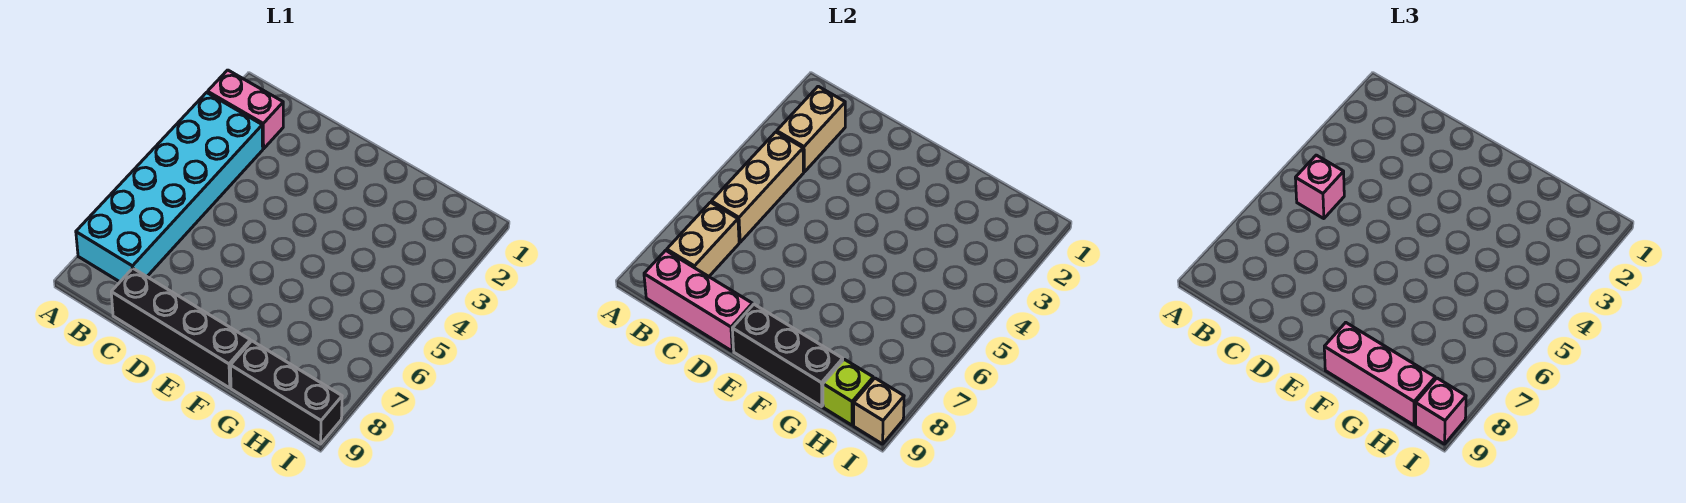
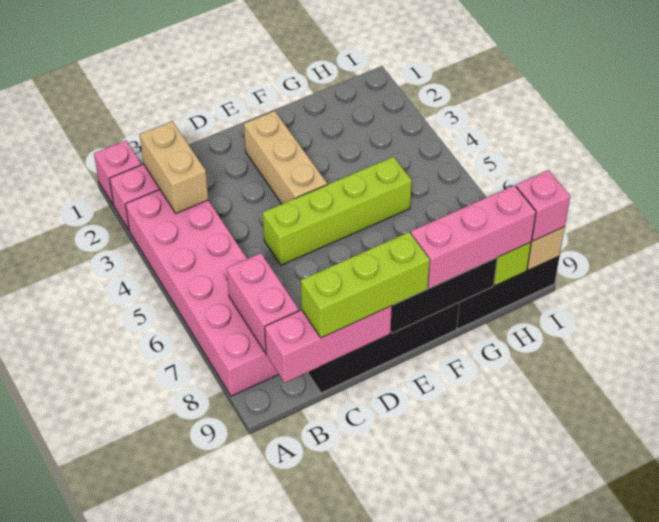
cyan 2x6 brick [76,93,263,282] -> pink 2x6 brick [125,190,279,396]
tan 1x3 brick [711,132,804,242] -> tan 1x3 brick moved to [244,111,327,204]
pink 1x1 brick [1295,155,1344,219] -> pink 1x1 brick moved to [94,140,141,205]
tan 1x2 brick [667,202,739,276] -> pink 1x2 brick [227,253,299,353]
none -> lime 1x3 brick [301,232,430,338]
none -> lime 1x4 brick [263,157,412,265]

